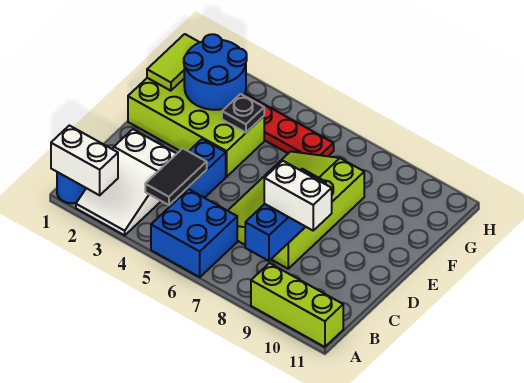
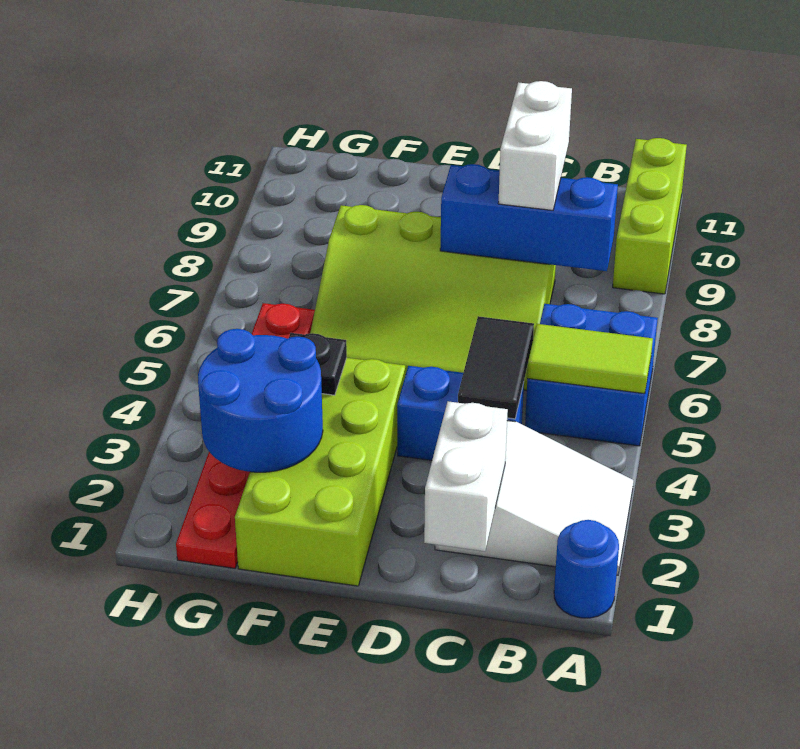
white 1x2 brick [51,125,118,195] -> white 1x2 brick moved to [424,401,508,551]
black 1x2 tile [145,148,207,205] -> black 1x2 tile turned to [458,316,534,419]
lime 1x2 tile [147,34,200,91] -> lime 1x2 tile moved to [527,324,653,394]

